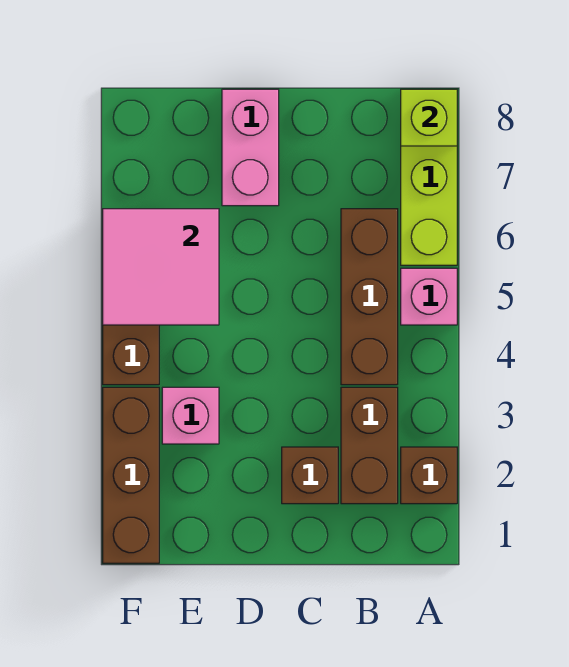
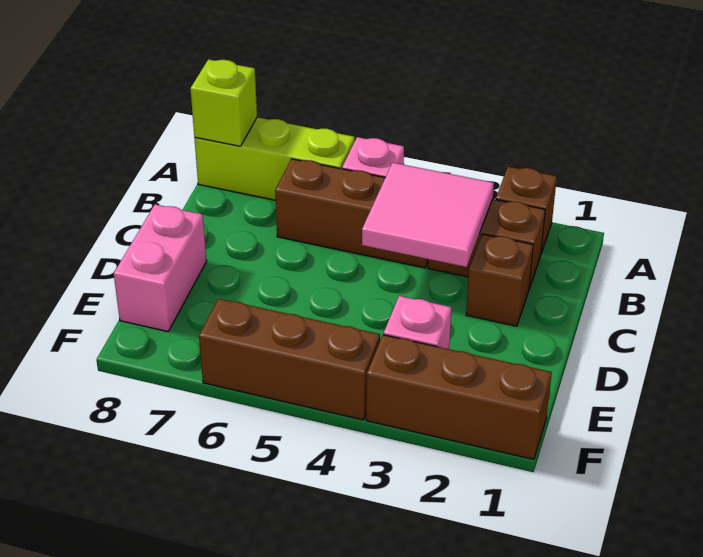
pink 1x2 brick [222,89,279,206] -> pink 1x2 brick turned to [114,204,207,331]
pink 2x2 tile [103,209,219,325] -> pink 2x2 tile moved to [362,163,494,267]

